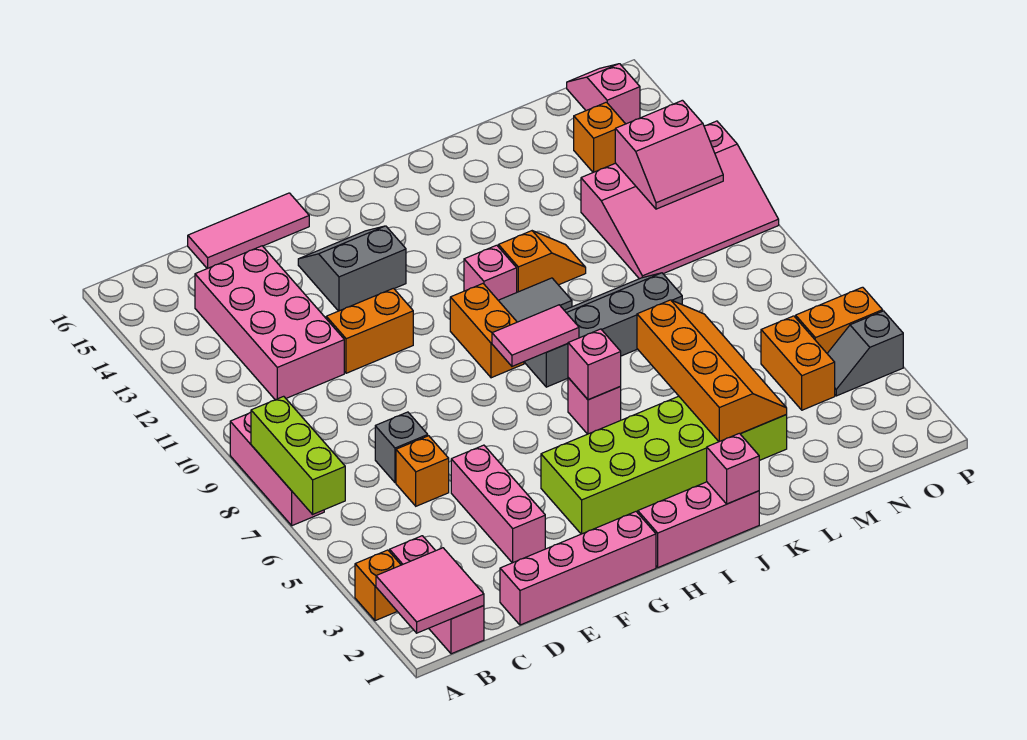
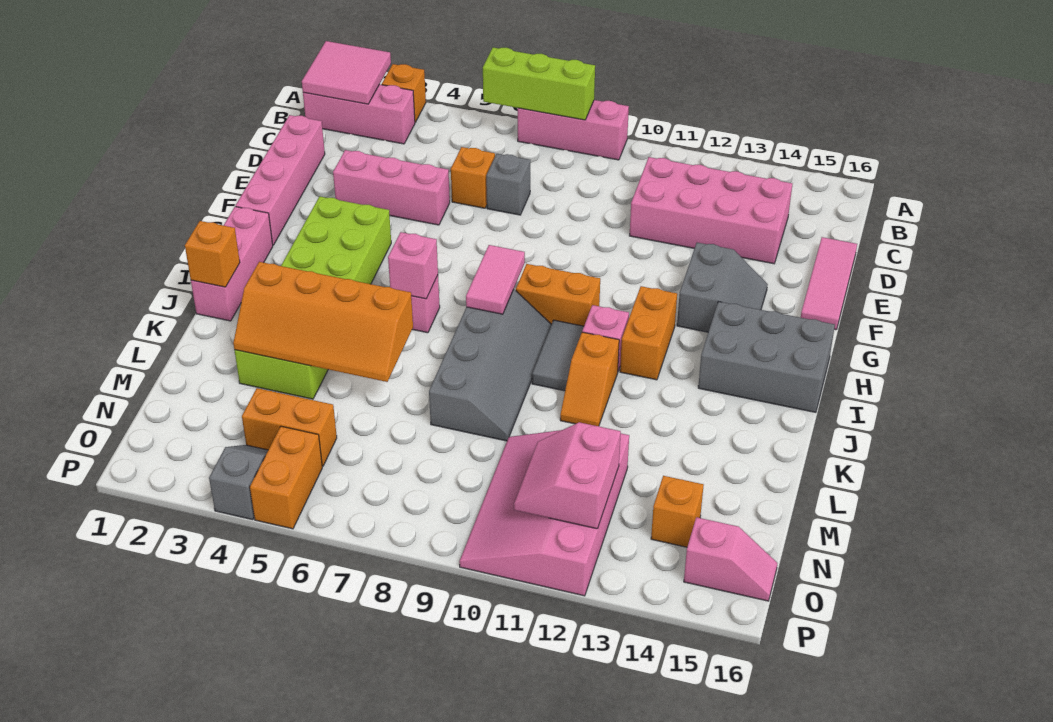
orange 1x2 brick [326,288,413,373] -> orange 1x2 brick moved to [620,286,677,380]
none -> grey 2x3 brick [698,301,835,412]
pink 1x1 brick [707,433,759,504] -> orange 1x1 brick [185,221,240,287]

